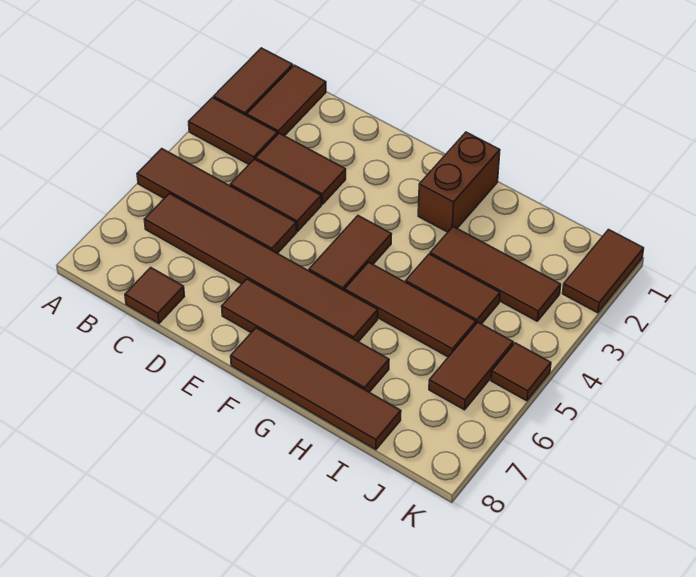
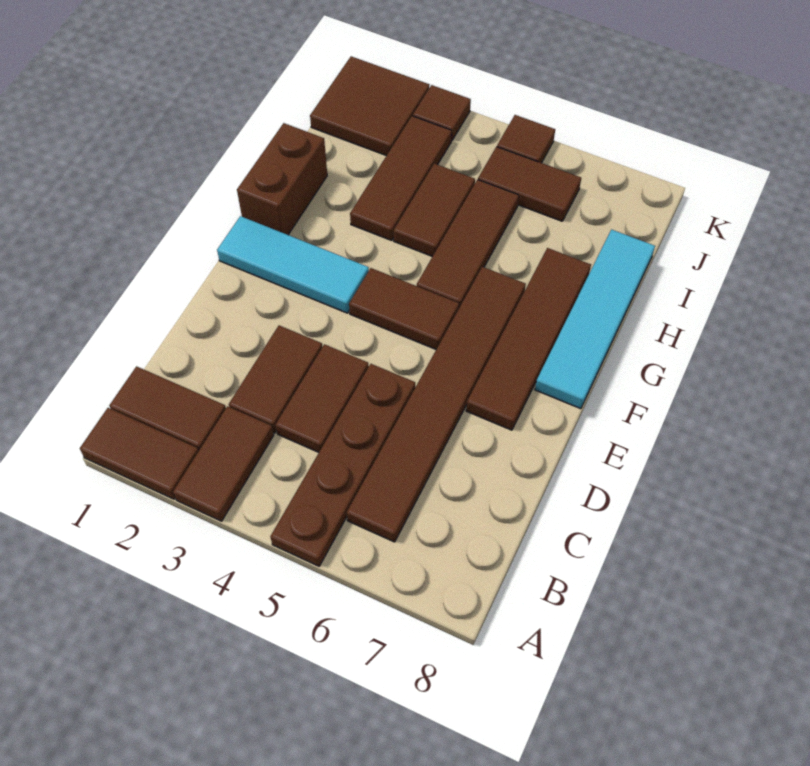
brown 1x4 tile [137,149,297,254] -> brown 1x4 plate [270,364,415,566]
brown 1x1 tile [125,268,185,323] -> brown 1x1 tile moved to [413,85,471,141]
none -> cyan 1x3 tile [217,216,369,313]
brown 1x4 tile [231,328,401,450] -> cyan 1x4 tile [535,230,655,409]
brown 1x2 brick [418,132,500,232] -> brown 1x2 brick turned to [237,123,327,235]
brown 1x2 tile [563,230,644,313] -> brown 2x2 tile [310,56,430,156]

